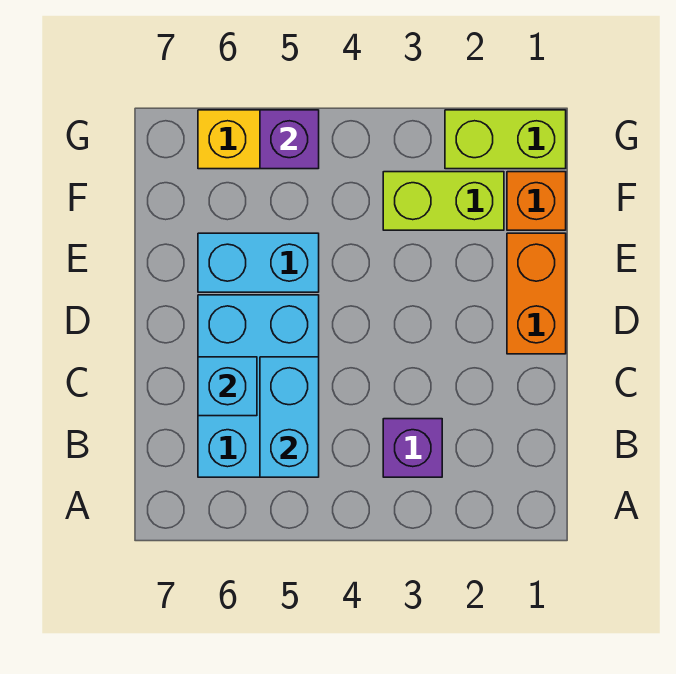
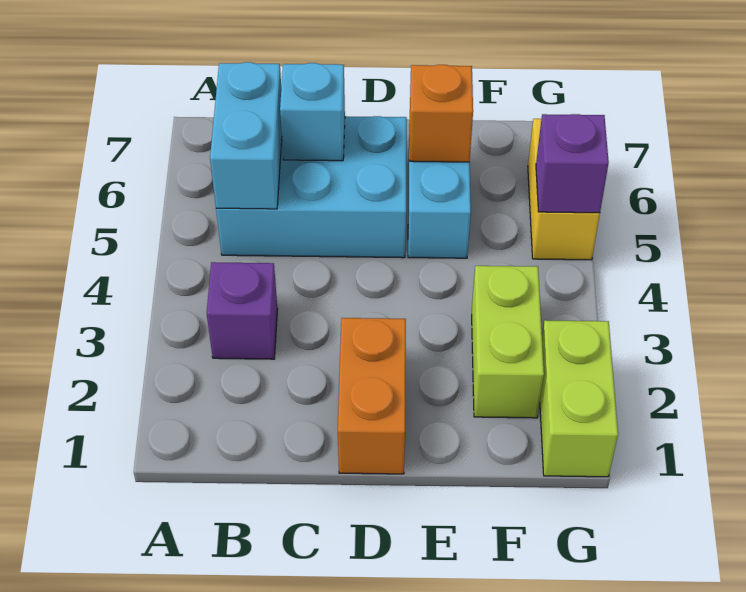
cyan 1x2 brick [260,357,319,477] -> cyan 1x2 brick turned to [210,62,282,209]
orange 1x2 brick [507,233,566,354] -> orange 1x2 brick turned to [338,318,406,474]
orange 1x1 brick [507,172,566,230] -> orange 1x1 brick moved to [410,65,473,162]

